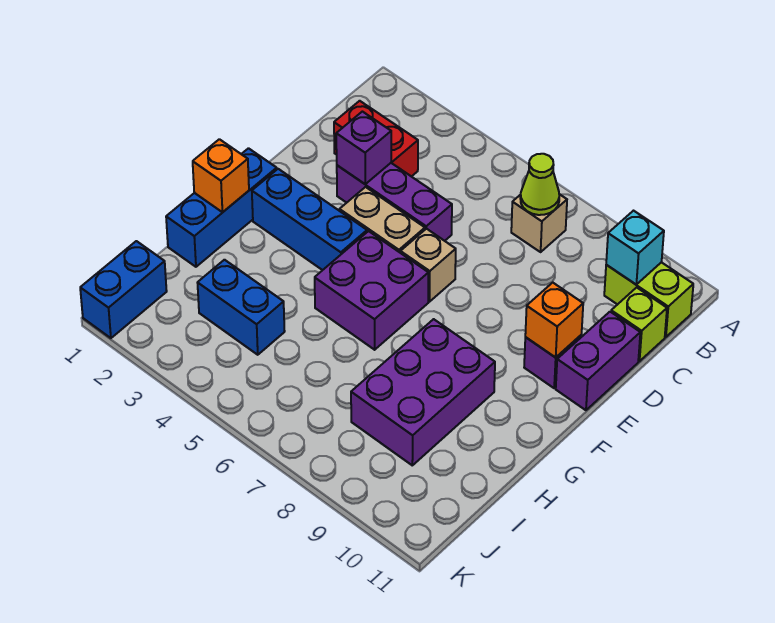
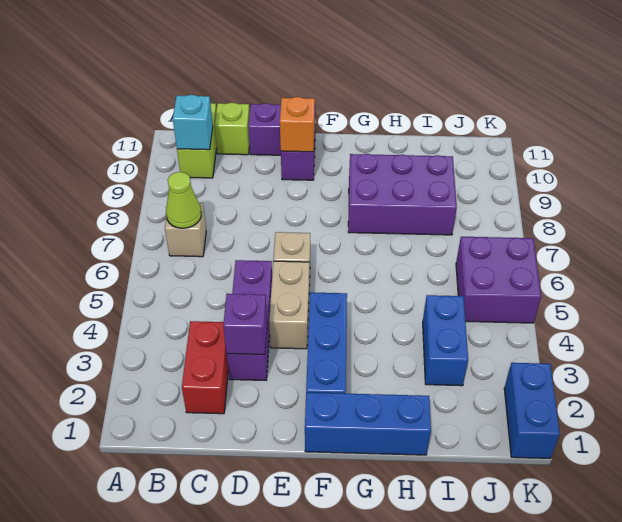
purple 2x2 brick [315,231,429,350] -> purple 2x2 brick moved to [456,237,541,323]
orange 1x1 brick [193,139,249,212] -> none
blue 1x2 brick [80,241,167,338] -> blue 1x2 brick turned to [504,363,560,458]

